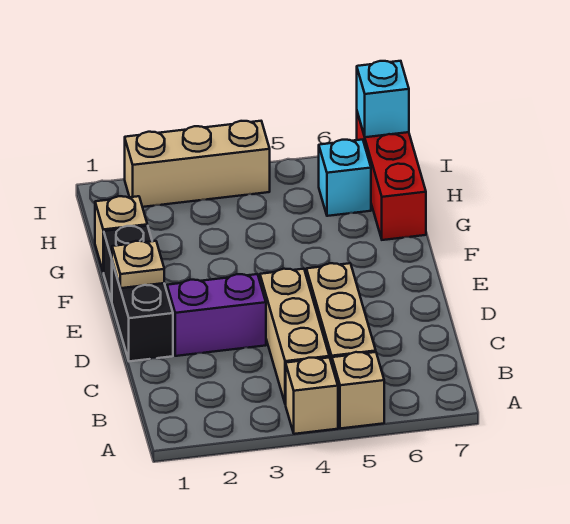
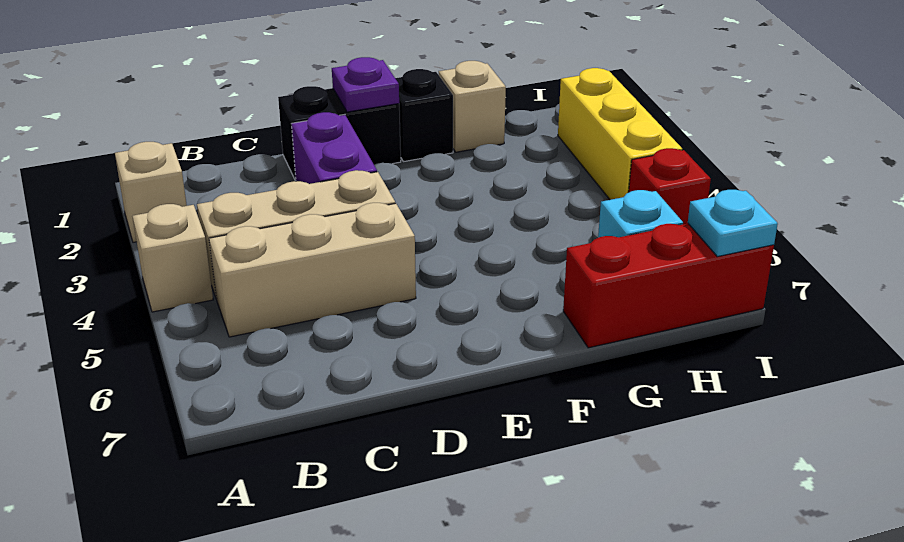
tan 1x1 brick [332,352,384,429] -> tan 1x1 brick moved to [115,142,187,242]
tan 1x1 plate [112,241,164,288] -> purple 1x1 plate [332,57,399,112]
tan 1x3 brick [125,121,270,207] -> yellow 1x3 brick [558,68,682,200]
none -> red 1x1 brick [629,148,711,224]
cyan 1x1 brick [357,61,409,137] -> cyan 1x1 plate [688,190,778,257]

